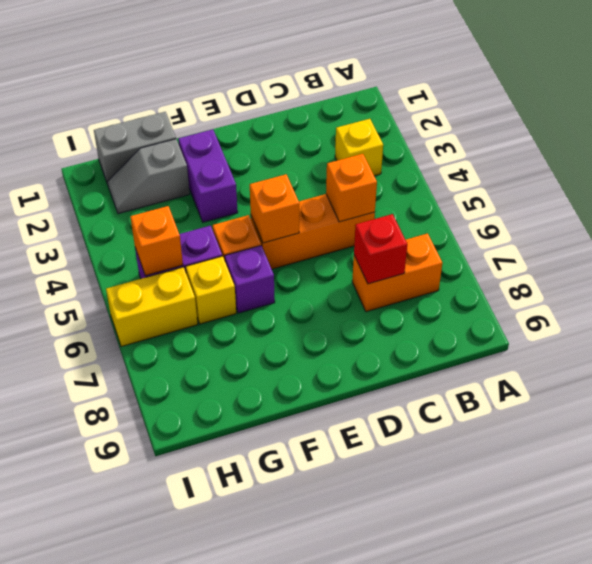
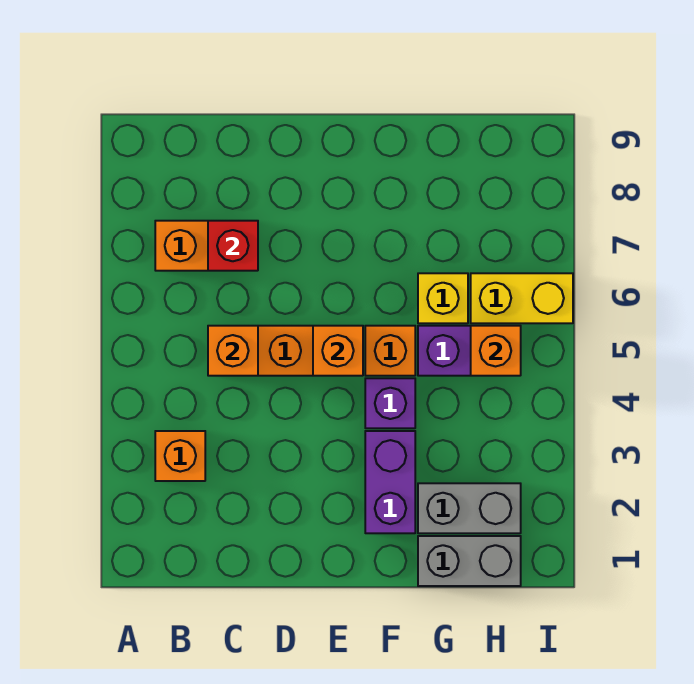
yellow 1x1 brick [335,119,383,176] -> orange 1x1 brick [155,431,205,481]
purple 1x1 brick [225,246,275,313] -> purple 1x1 brick moved to [365,378,415,428]
grey 1x2 slope [108,139,190,214] -> grey 1x2 brick [418,483,521,533]

